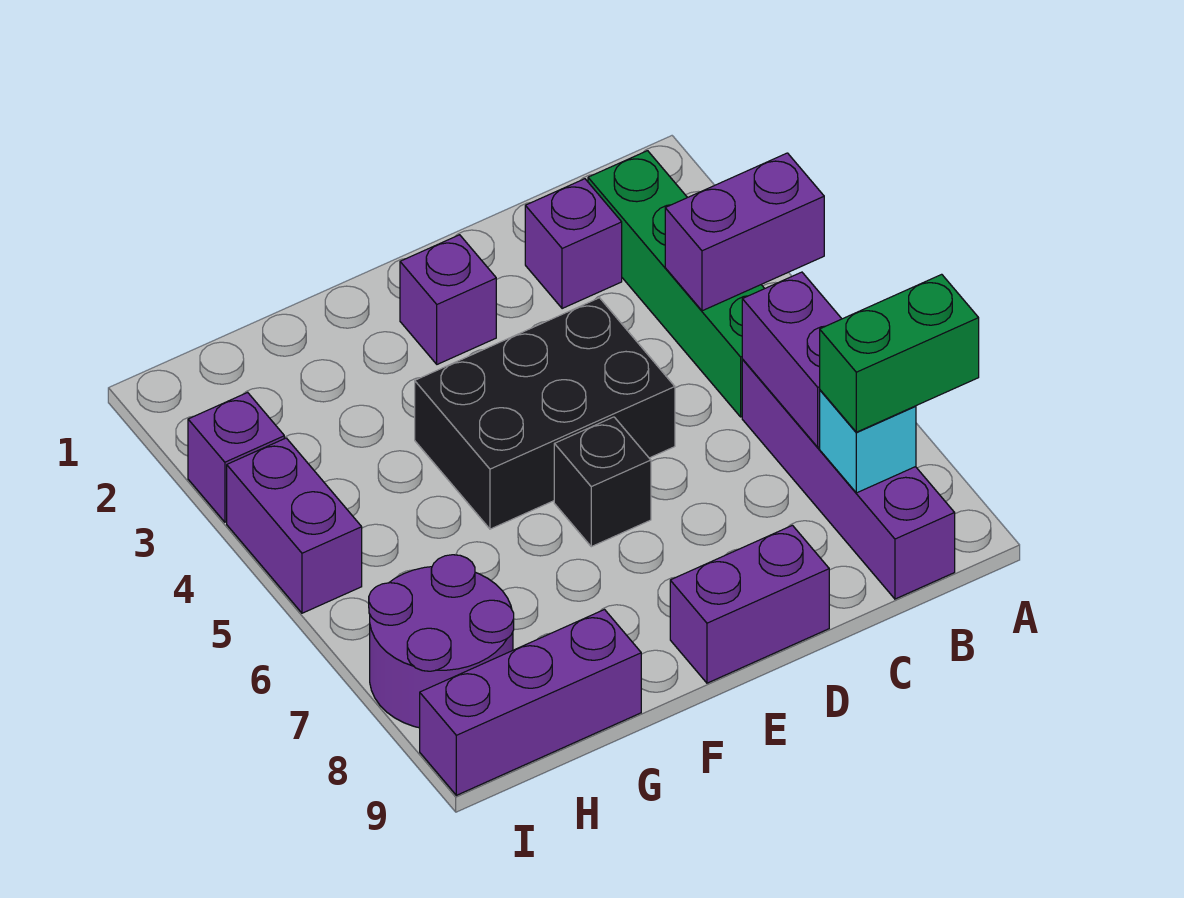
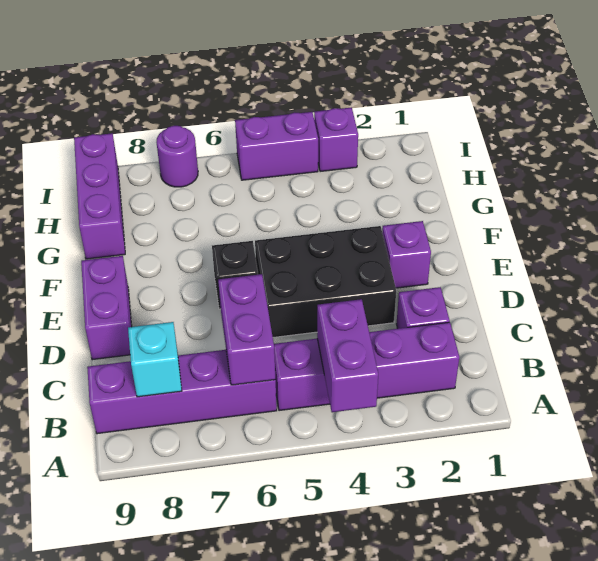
green 1x2 brick [820,274,979,432] -> none
green 1x4 brick [588,151,765,417] -> purple 1x4 brick [274,322,459,411]
purple 1x2 brick [742,272,841,447] -> purple 1x2 brick turned to [218,274,275,385]
black 2x3 brick [415,298,675,529] -> black 2x3 brick turned to [255,226,396,337]
purple 2x2 round brick [369,555,514,728] -> purple 1x1 round brick [156,126,198,187]

